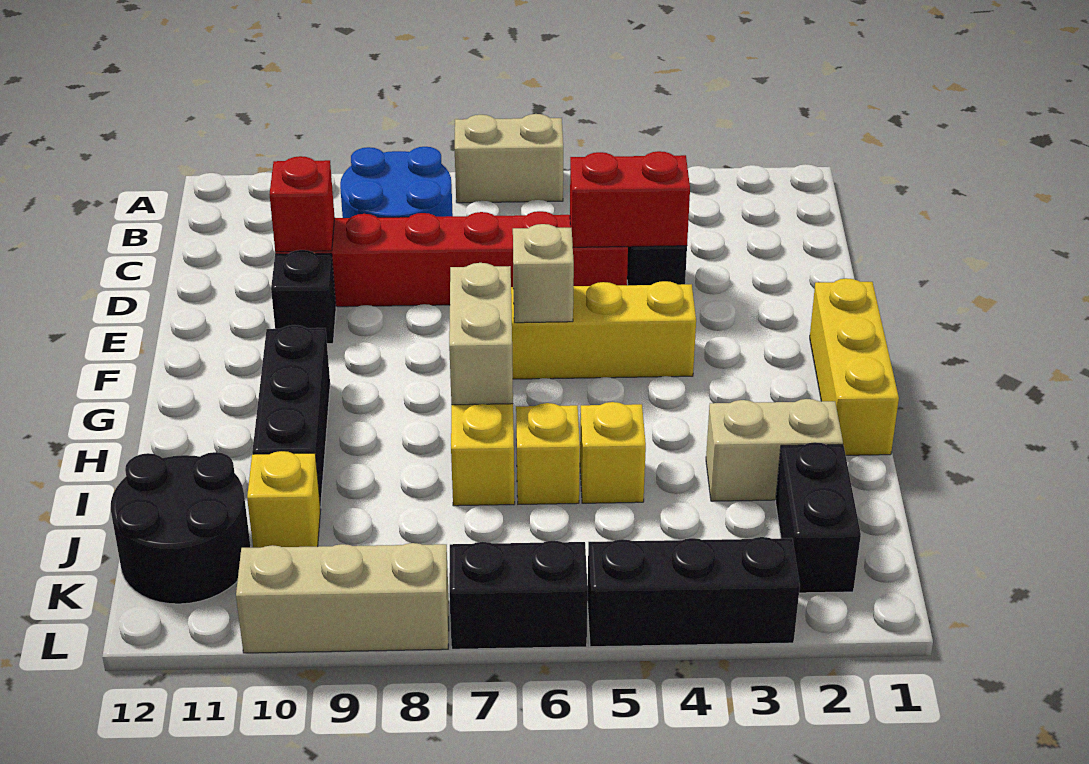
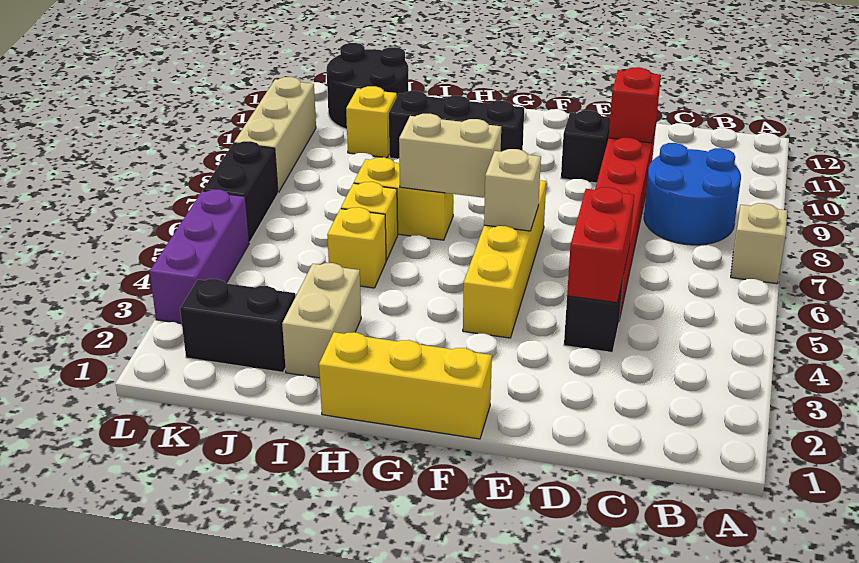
tan 1x2 brick [455,114,563,203] -> tan 1x1 brick [731,203,787,284]
black 1x3 brick [588,537,800,647] -> purple 1x3 brick [150,190,249,324]

